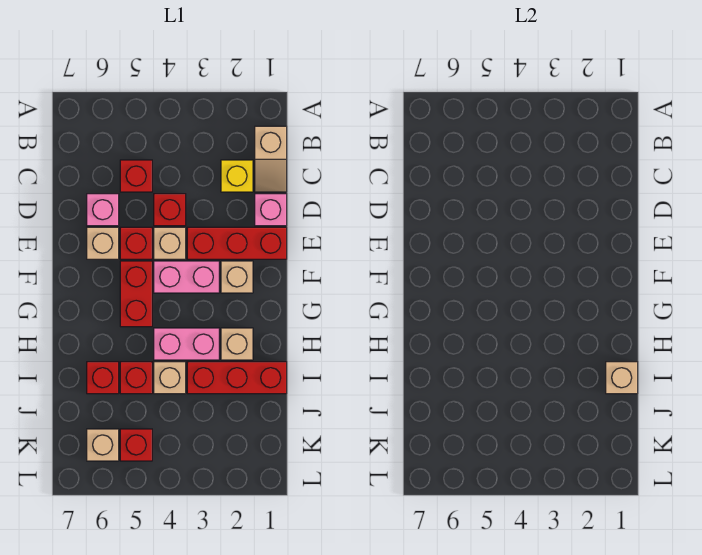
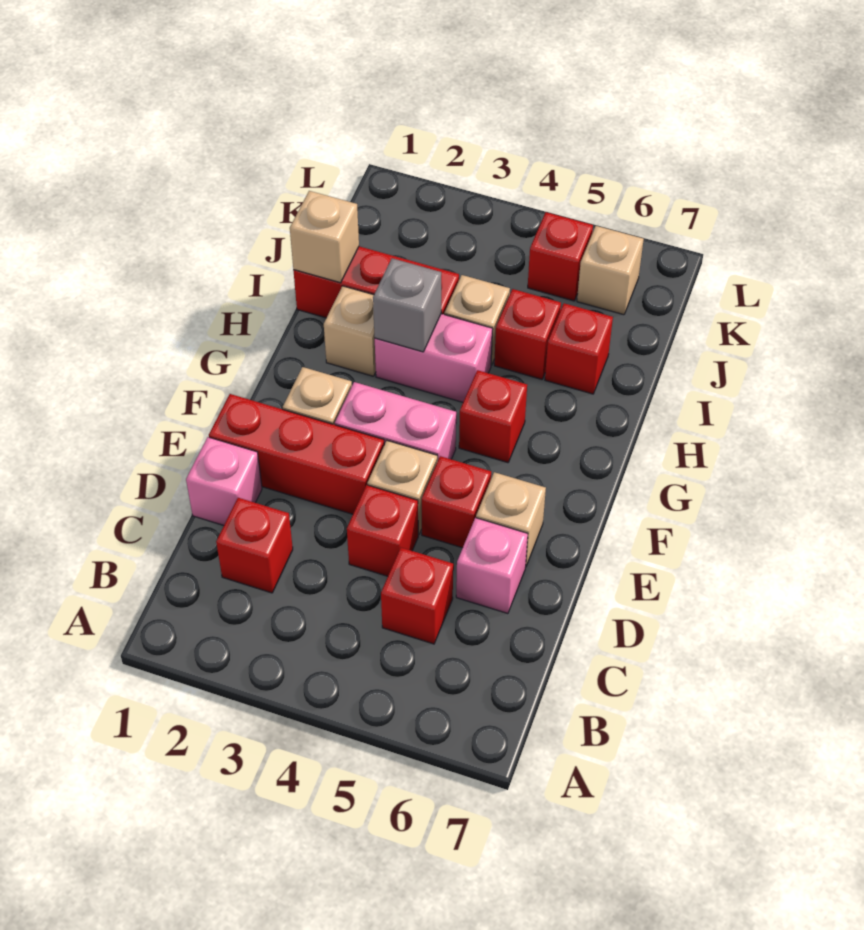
tan 1x2 slope [255,126,287,192] -> none
yellow 1x1 brick [221,160,253,192] -> red 1x1 brick [216,498,293,593]
red 1x2 brick [120,261,152,327] -> red 1x1 brick [459,370,527,463]
none -> grey 1x1 brick [373,258,441,352]

